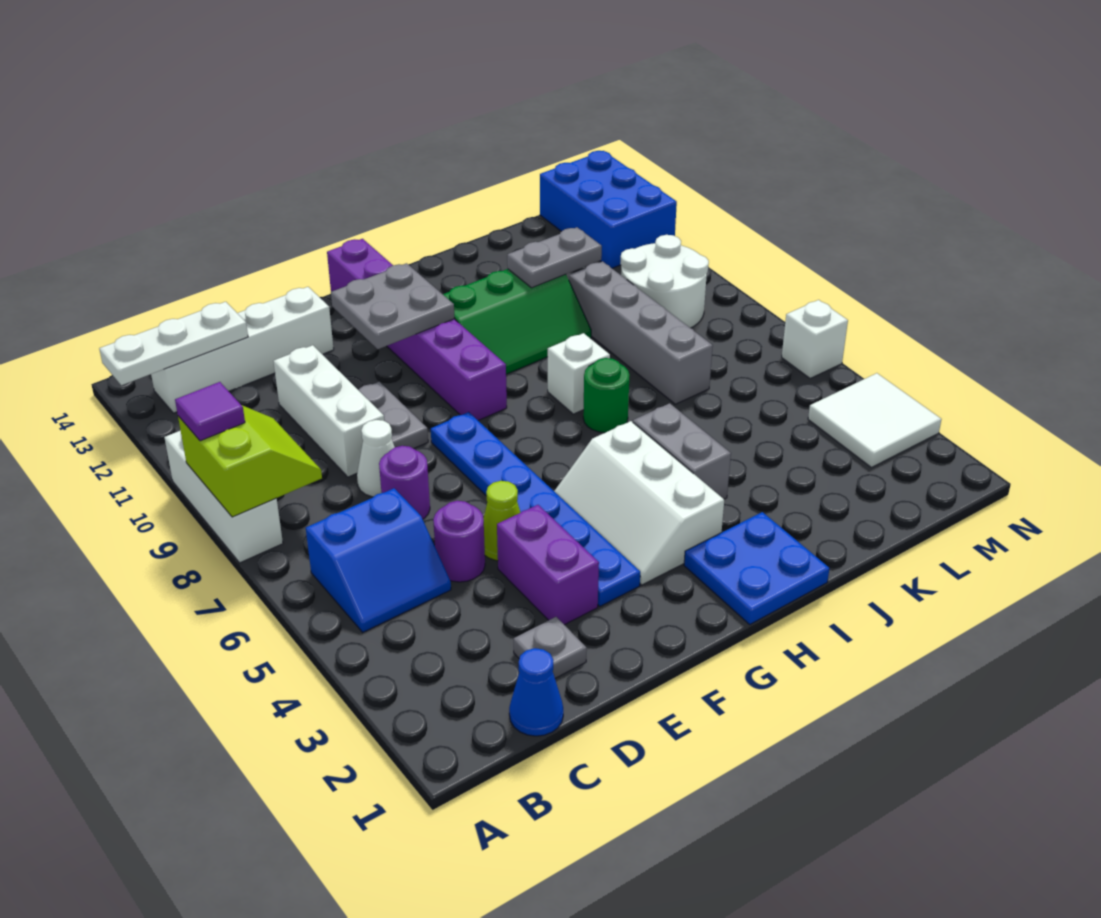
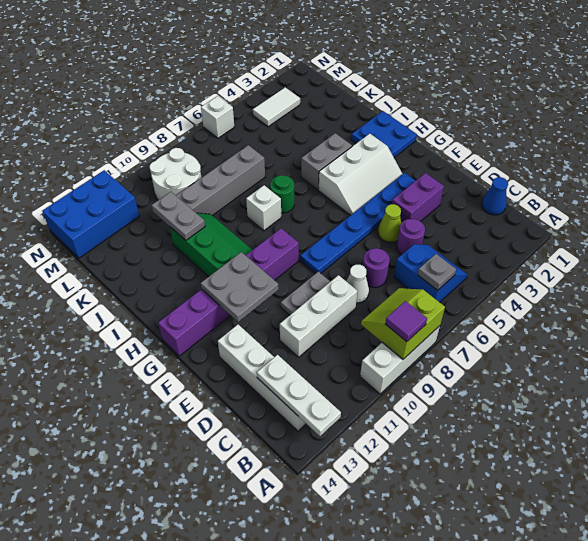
grey 1x1 plate [514,617,587,678] -> grey 1x1 plate moved to [418,254,456,290]
white 2x2 tile [808,373,941,467] -> white 1x2 tile [253,87,300,127]

